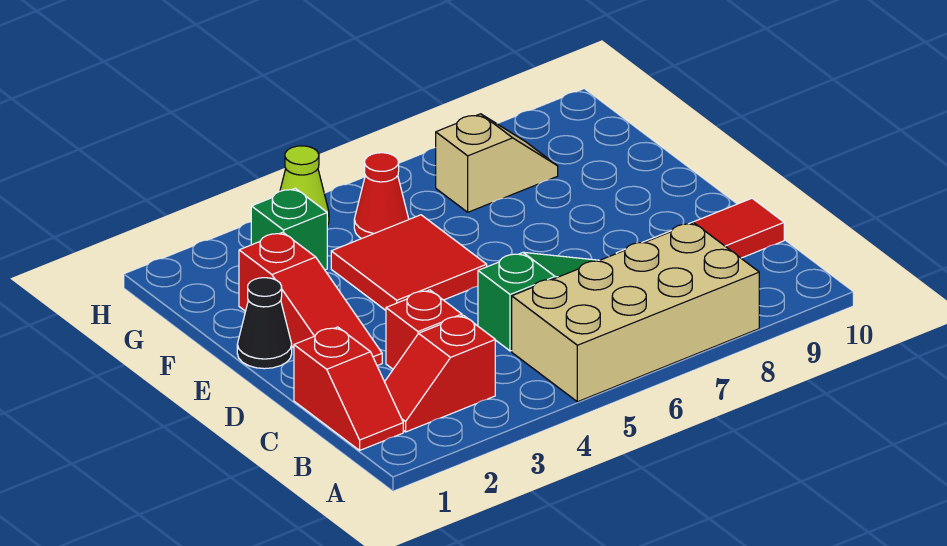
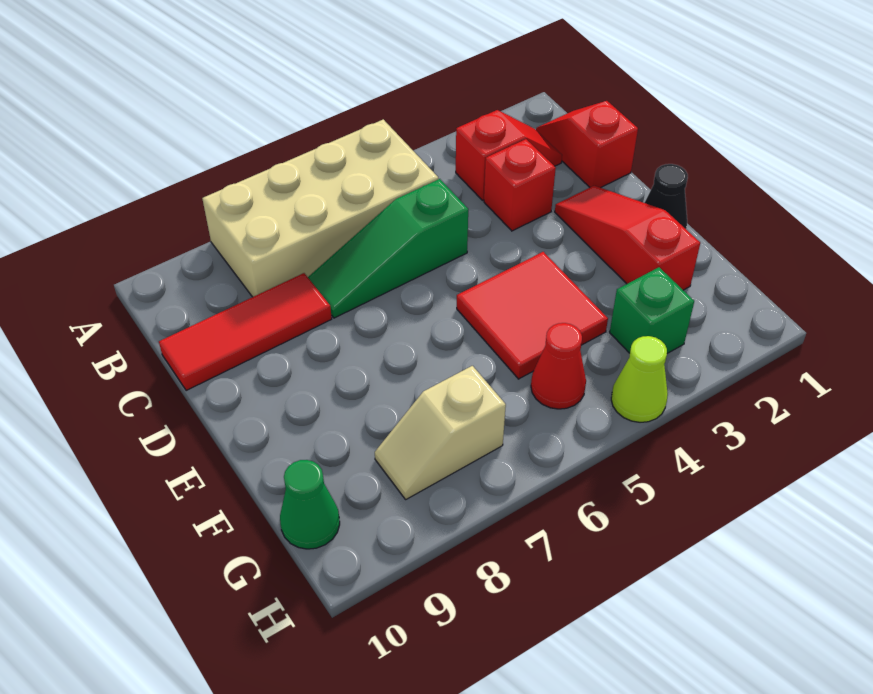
none -> green 1x1 cone [280,460,340,549]

